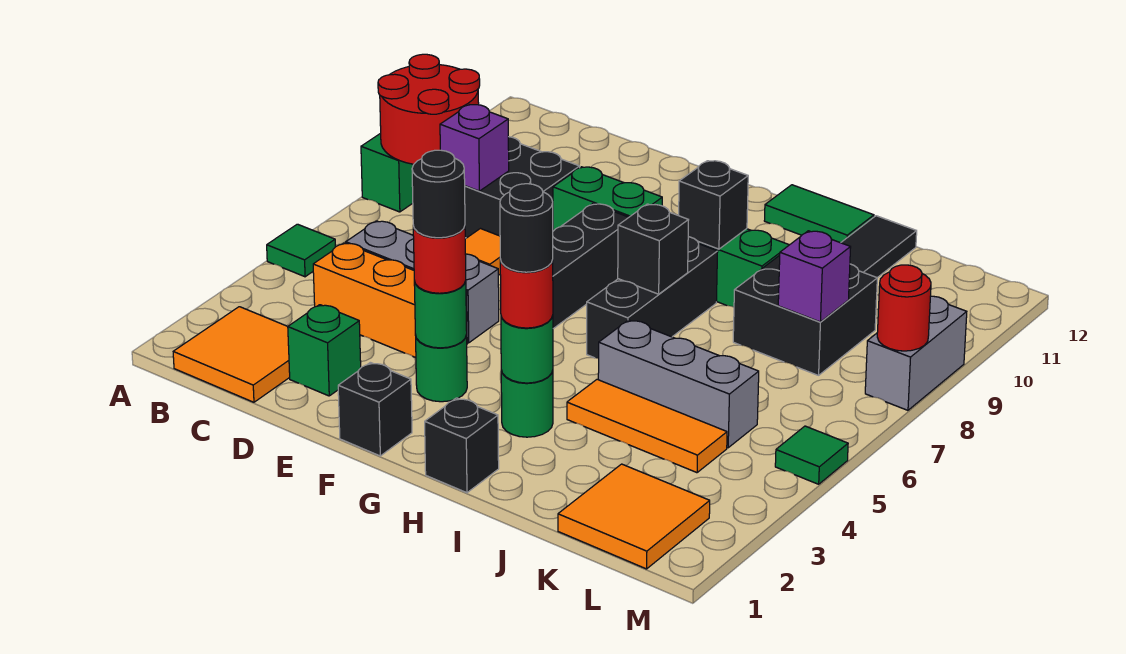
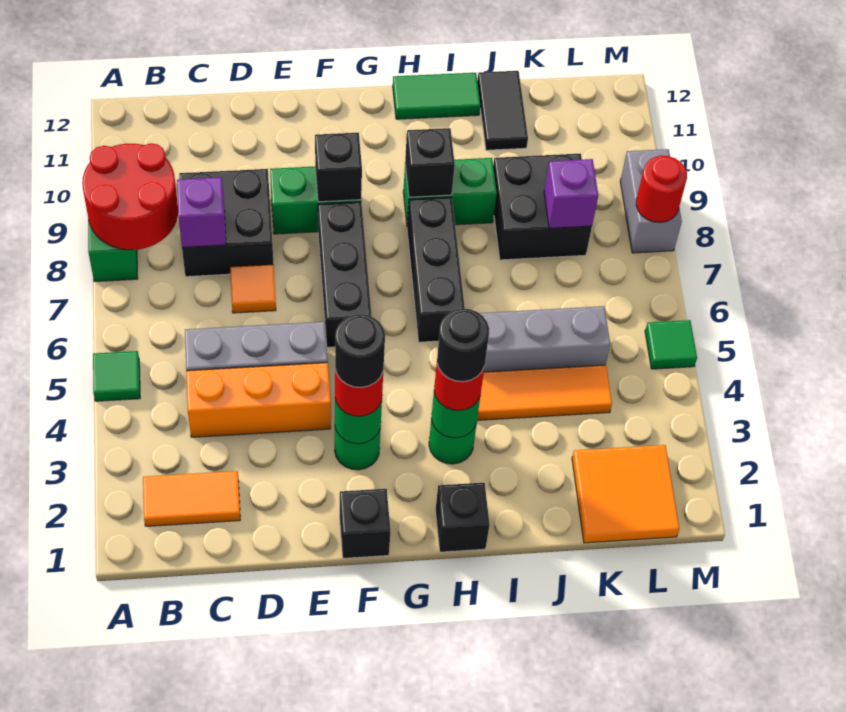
orange 2x2 tile [173,307,290,402] -> orange 1x2 tile [143,471,240,526]
green 1x1 brick [288,305,361,396] -> none
black 1x1 brick [618,204,688,294] -> black 1x1 brick moved to [315,133,362,202]

